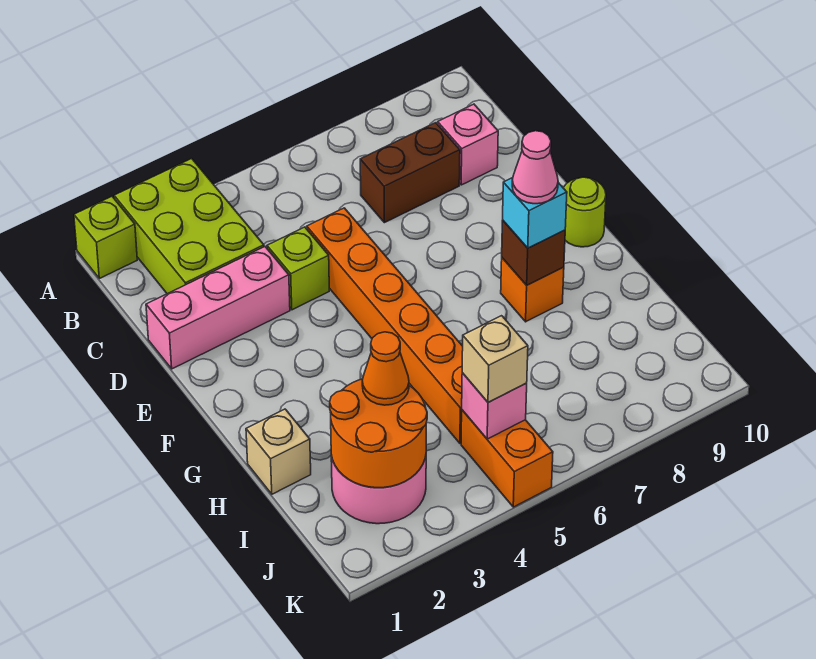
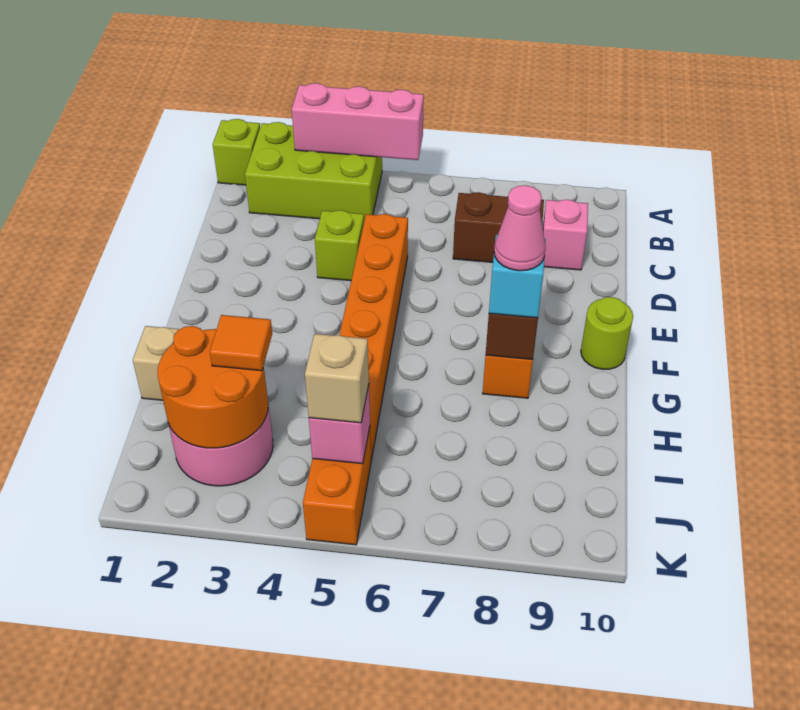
lime 2x3 brick [114,158,264,294] -> lime 2x3 brick turned to [245,122,382,221]
pink 1x3 brick [146,247,290,369] -> pink 1x3 brick moved to [292,83,424,160]
orange 1x1 cone [362,332,409,405] -> orange 1x1 tile [210,315,272,371]

